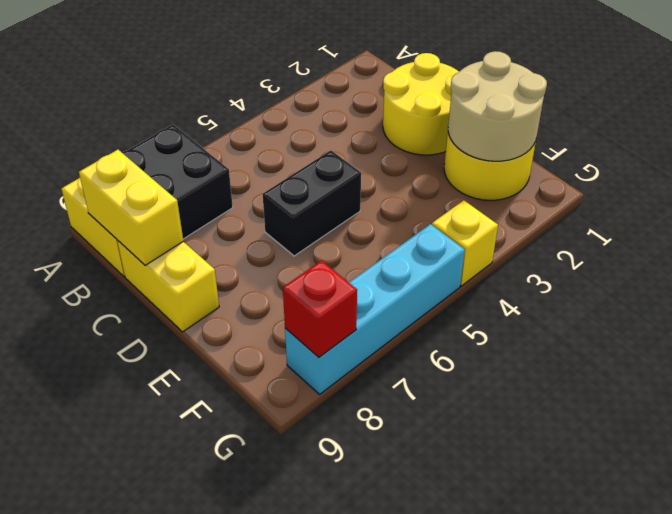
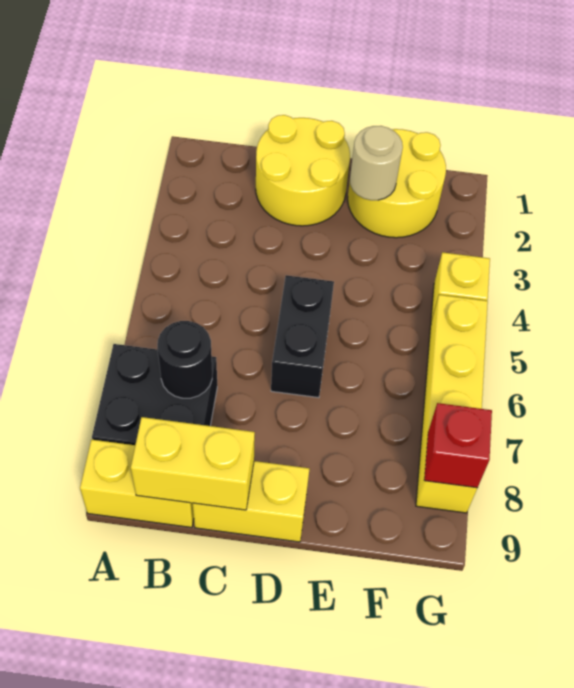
none -> black 1x1 round brick [157,321,212,398]
tan 2x2 round brick [448,51,547,161] -> tan 1x1 round brick [350,126,403,200]
cyan 1x4 brick [285,224,465,394] -> yellow 1x4 brick [416,295,488,513]

